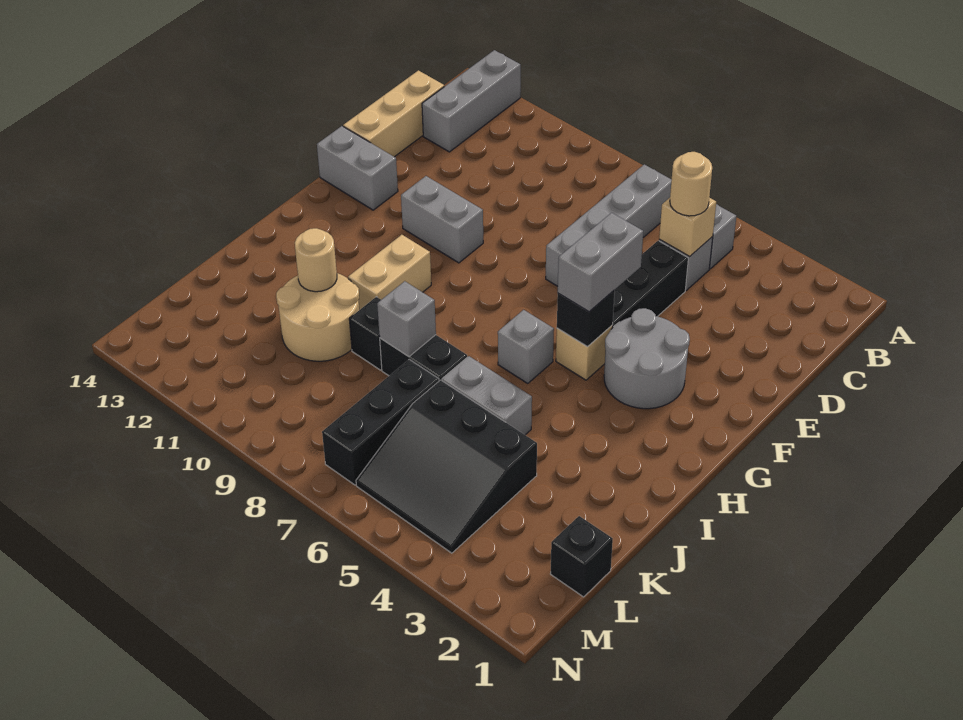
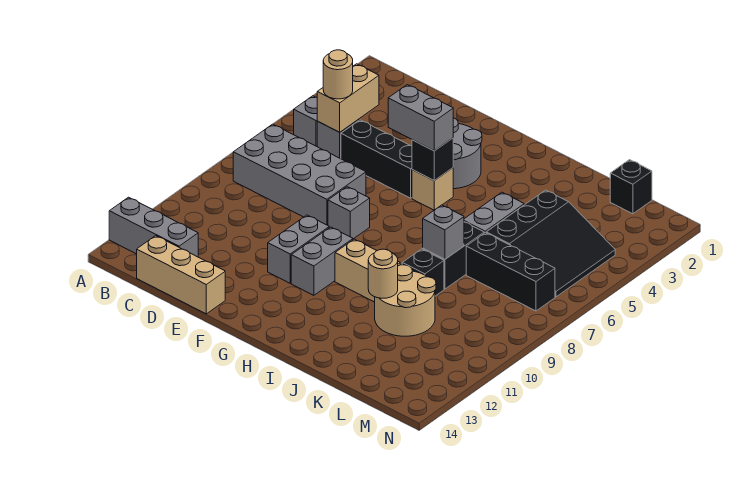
grey 1x4 brick [546,164,672,286] -> grey 2x4 brick [233,124,366,225]
tan 1x1 brick [659,198,716,257] -> tan 1x2 brick [317,64,379,132]
grey 1x2 brick [317,126,398,210] -> grey 1x2 brick moved to [291,227,353,295]
grey 1x1 brick [498,310,554,383] -> grey 1x1 brick moved to [328,187,370,239]

